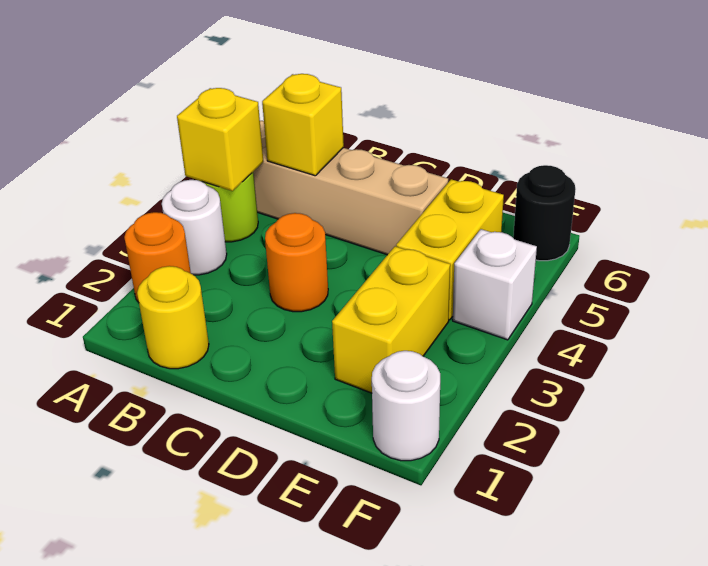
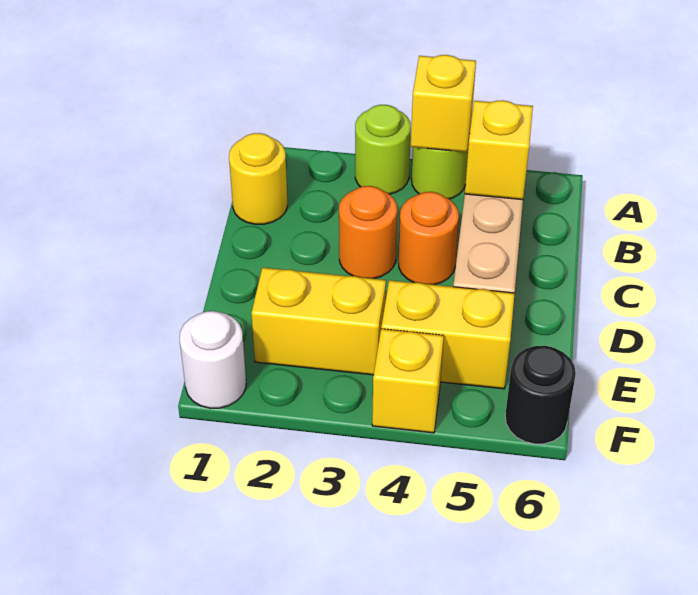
orange 1x1 round brick [124,212,191,302] -> orange 1x1 round brick moved to [399,192,459,285]
white 1x1 round brick [162,180,227,275] -> lime 1x1 round brick [355,105,411,194]
white 1x1 brick [453,229,537,340] -> yellow 1x1 brick [372,329,444,433]

